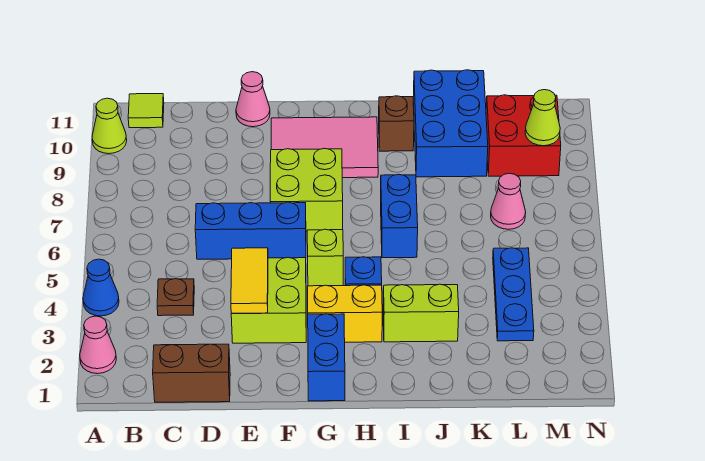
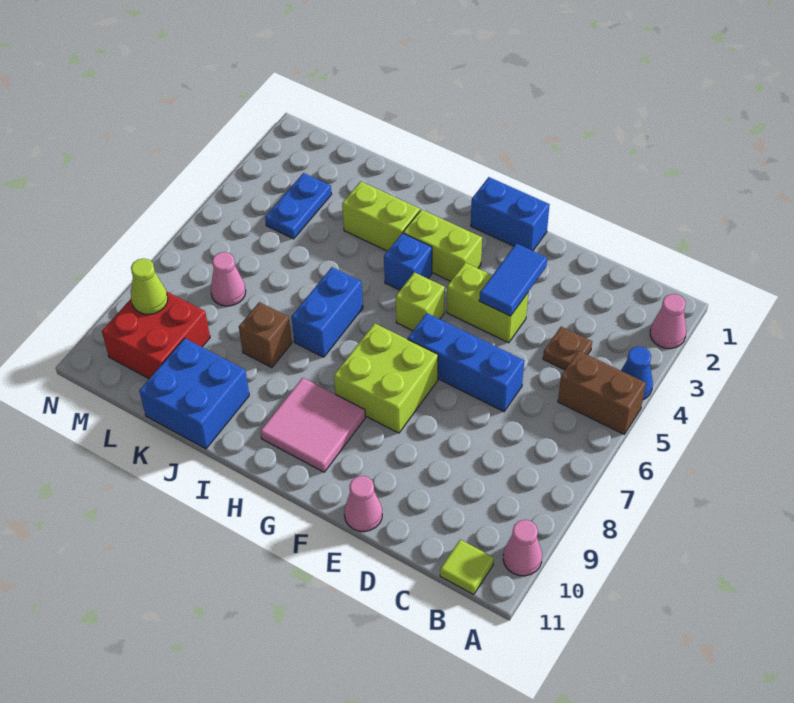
lime 1x1 cone [92,98,127,154] -> pink 1x1 cone [503,520,542,576]
brown 1x2 brick [153,344,230,402] -> brown 1x2 brick moved to [558,351,646,434]
lime 2x2 brick [231,258,306,343] -> lime 1x2 brick [447,263,528,343]
yellow 1x2 tile [231,248,268,313] -> blue 1x2 tile [479,244,547,316]
pink 2x3 tile [271,117,378,178] -> pink 2x2 tile [260,378,365,472]
blue 1x2 brick [308,314,345,401] -> blue 1x2 brick turned to [471,177,550,251]
yellow 1x2 brick [308,285,382,342] -> lime 1x2 brick [403,209,482,281]
brown 1x1 brick [379,96,414,151] -> brown 1x1 brick moved to [239,302,292,368]
blue 2x3 brick [413,70,488,177] -> blue 2x2 brick [139,338,249,449]
blue 1x3 plate [493,248,534,341] -> blue 1x2 plate [265,173,332,239]

